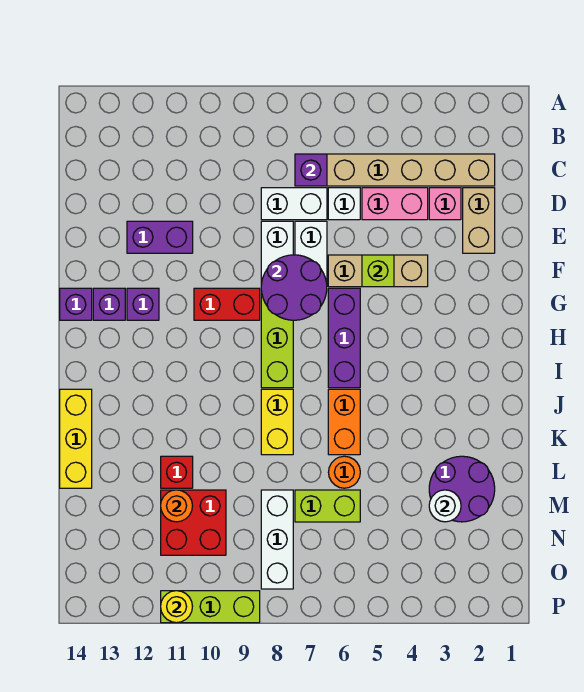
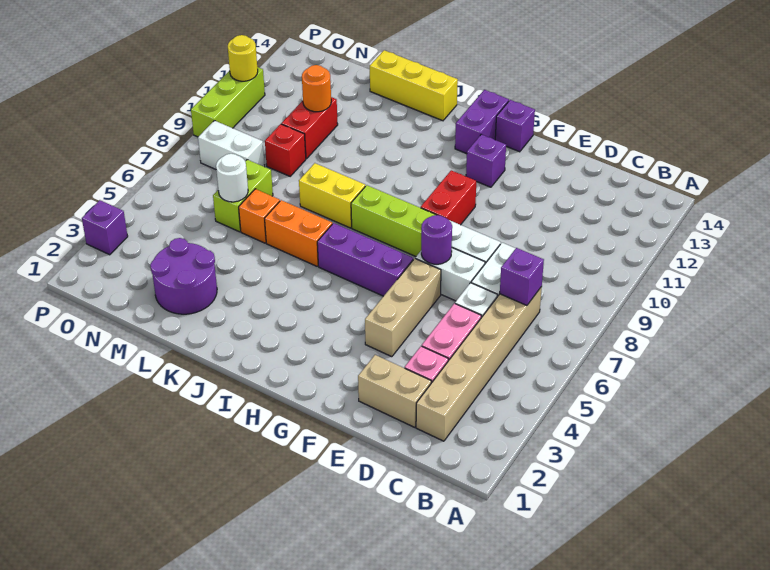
purple 1x2 brick [127,221,193,253] -> purple 1x2 brick moved to [455,90,509,154]
lime 1x1 brick [362,255,394,287] -> none
purple 2x2 round brick [261,255,327,320] -> purple 1x1 round brick [421,215,452,264]
purple 1x1 brick [93,288,125,320] -> purple 1x1 brick moved to [82,200,128,255]
orange 1x1 round brick [328,456,360,488] -> orange 1x1 brick [239,189,280,243]
red 1x1 brick [161,456,193,488] -> red 1x1 brick moved to [265,124,306,176]
white 1x1 round brick [429,490,461,522] -> white 1x1 round brick moved to [216,154,248,202]
white 1x3 brick [261,490,293,589] -> white 1x2 brick [198,121,265,169]
red 2x2 brick [161,490,226,555] -> red 1x2 brick [281,97,338,159]

